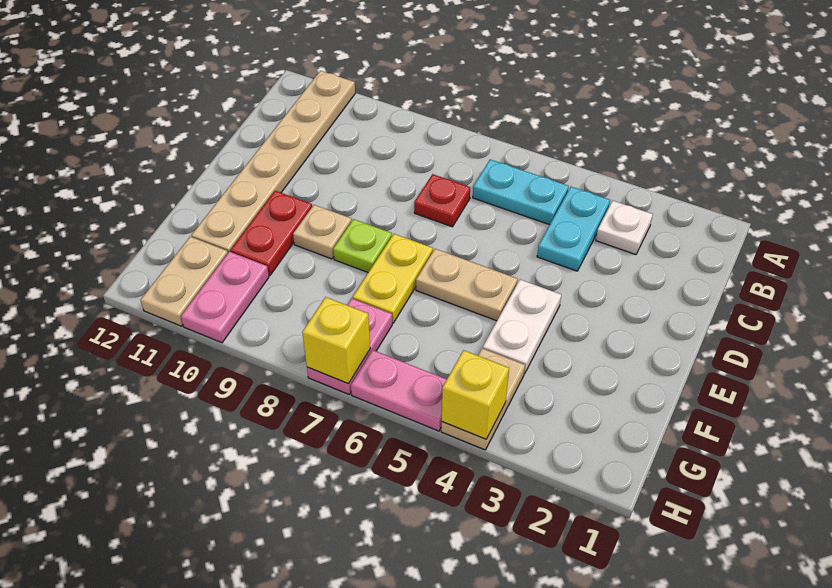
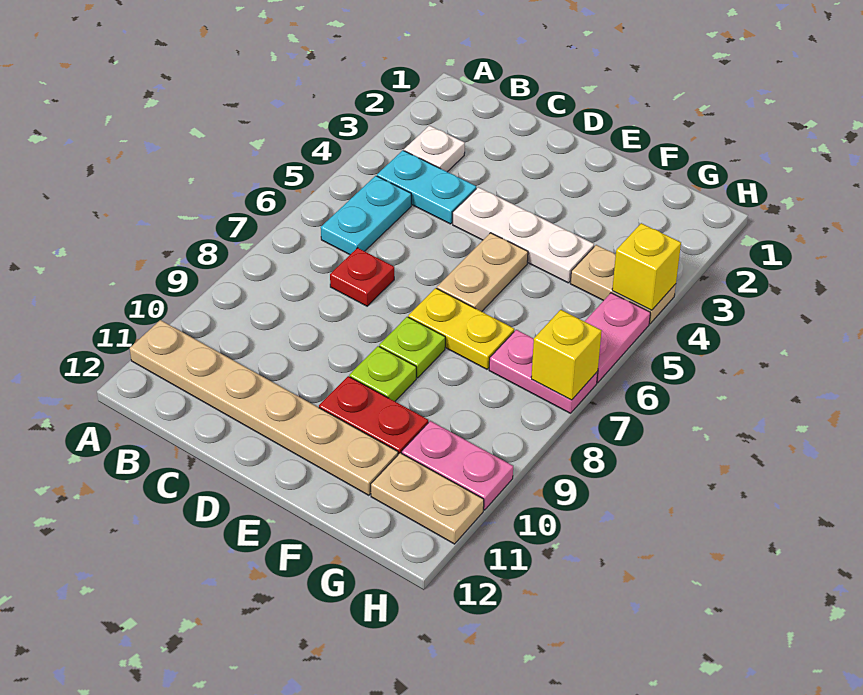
white 1x2 plate [483,280,561,374] -> white 1x3 plate [453,187,594,283]
tan 1x1 plate [293,205,352,259] -> lime 1x1 plate [349,346,416,401]

